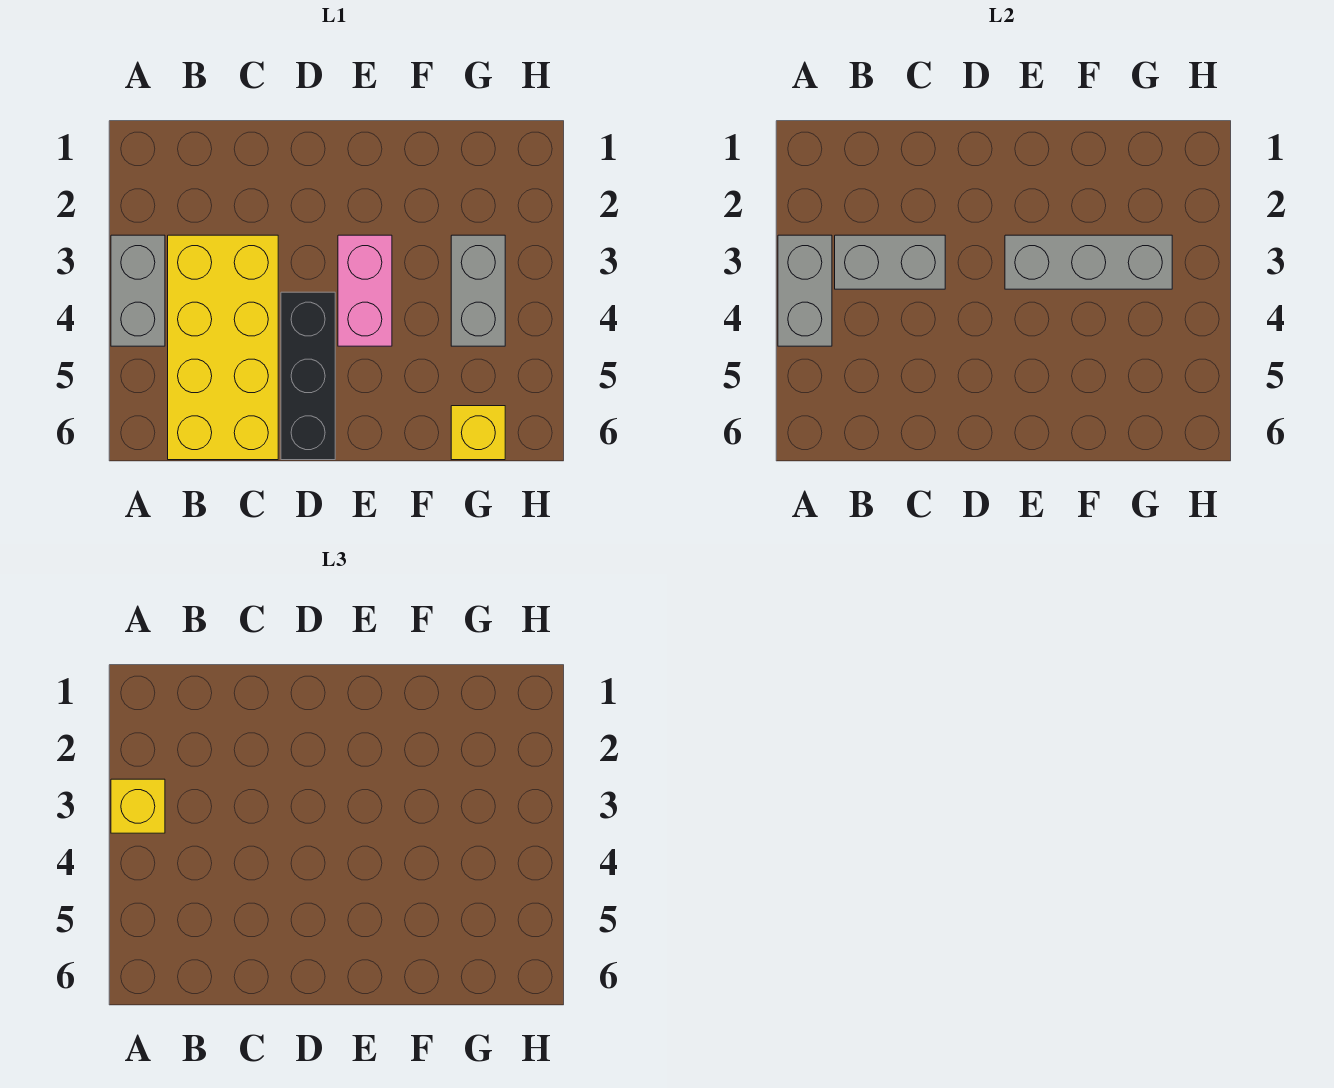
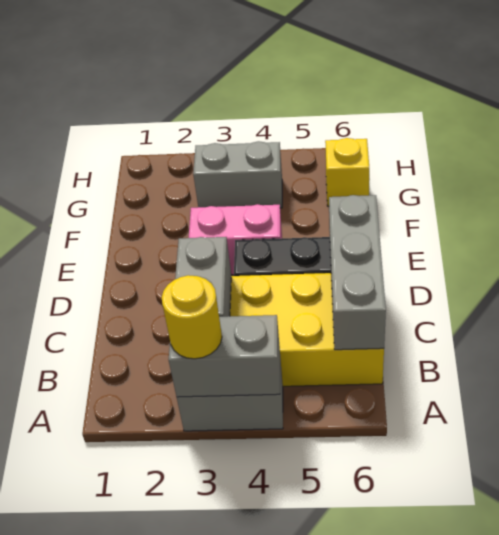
yellow 1x1 brick [111,779,165,833] -> yellow 1x1 round brick [162,275,222,359]
grey 1x3 brick [1005,235,1172,289] -> grey 1x3 brick moved to [329,195,386,350]

